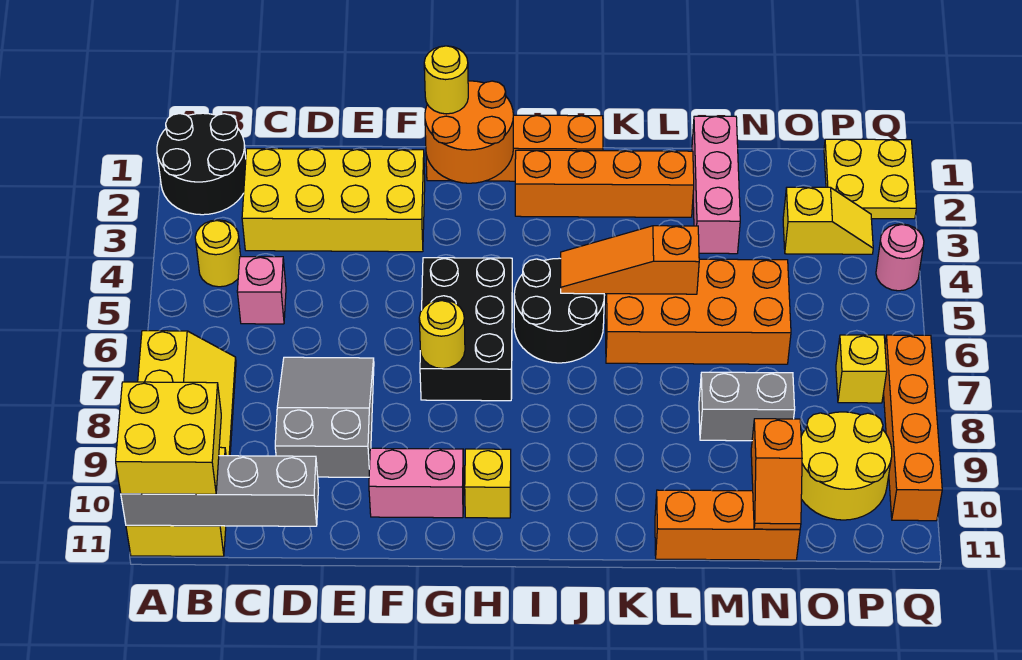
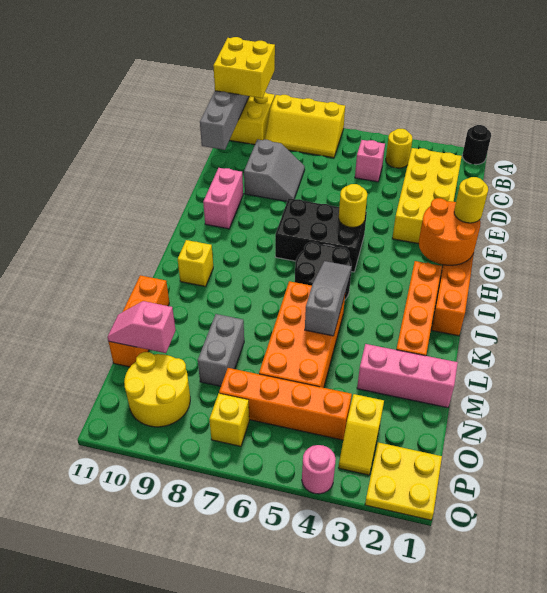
black 2x2 round brick [157,113,246,215] -> black 1x1 round brick [462,125,491,165]
grey 2x3 slope [275,357,374,477] -> grey 2x2 slope [244,139,305,201]
yellow 1x1 round brick [419,300,465,368] -> yellow 1x1 round brick moved to [339,184,367,227]
yellow 1x1 brick [465,449,511,518] -> yellow 1x1 brick moved to [178,240,213,287]
orange 1x3 slope [561,226,699,294] -> grey 1x3 slope [305,261,352,336]
orange 1x2 slope [751,419,802,529] -> pink 1x2 slope [107,301,176,353]
orange 1x4 brick [884,335,942,521] -> orange 1x4 brick moved to [219,368,352,440]

